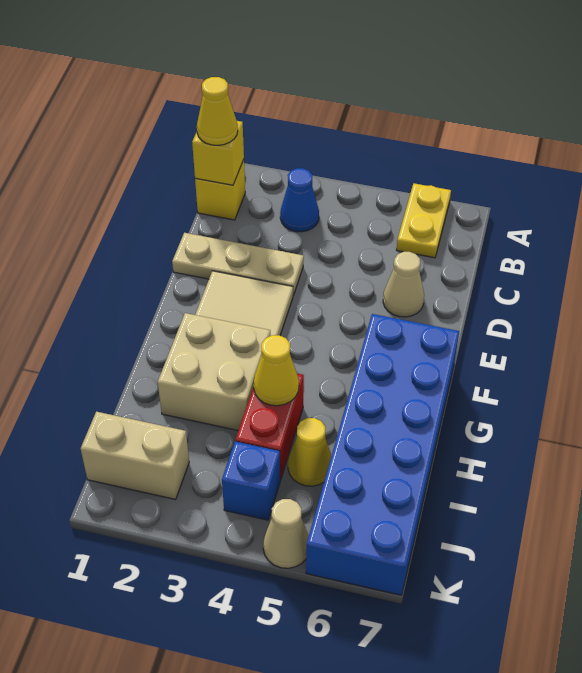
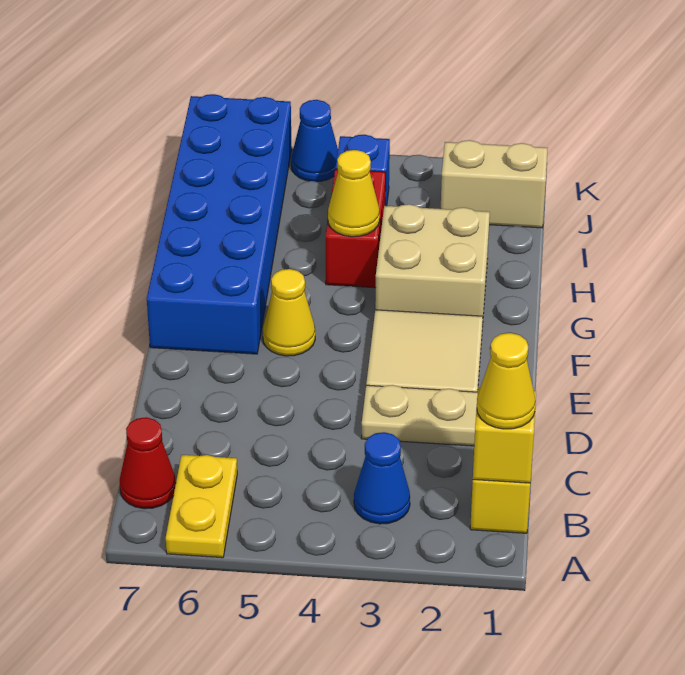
none -> red 1x1 cone [120,417,176,509]
tan 1x1 cone [383,252,424,317] -> none
yellow 1x1 cone [288,418,331,486] -> yellow 1x1 cone moved to [263,269,315,356]
tan 1x1 cone [263,499,309,568] -> blue 1x1 cone [291,100,338,182]

